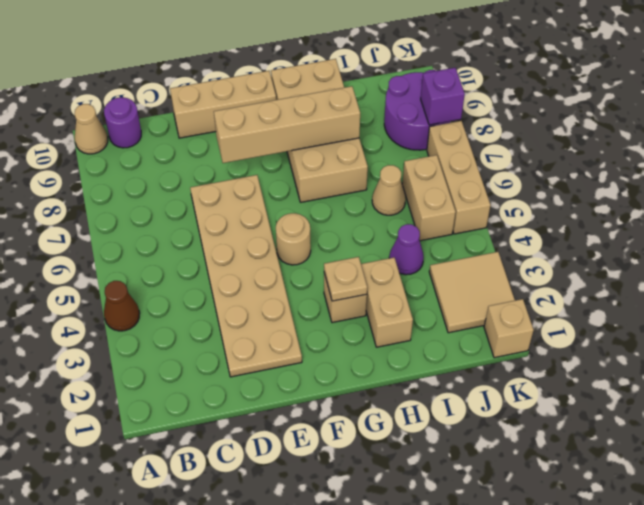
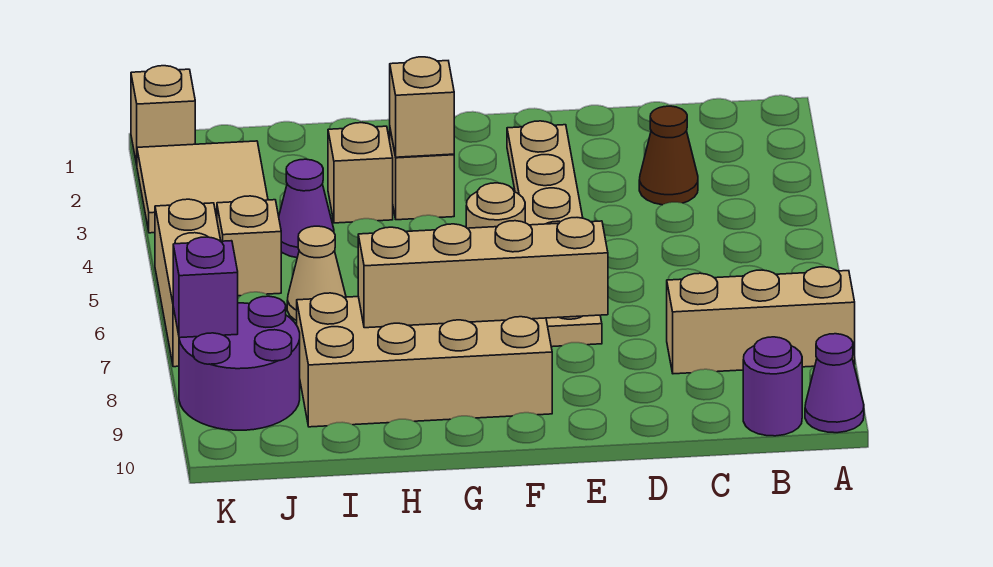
brown 1x1 cone [104,281,140,331] -> brown 1x1 cone moved to [639,106,698,205]
tan 1x1 cone [75,104,108,154] -> purple 1x1 cone [805,334,864,433]
tan 2x6 plate [190,175,302,377] -> tan 1x6 plate [507,121,602,347]
tan 1x3 brick [170,71,276,138] -> tan 1x3 brick moved to [667,267,855,374]
tan 1x1 plate [324,257,367,301] -> tan 1x1 brick [390,57,454,157]
tan 2x4 brick [271,59,368,202] -> tan 2x4 brick turned to [297,293,552,427]
tan 1x2 brick [361,258,413,347] -> tan 1x1 brick [328,123,393,223]
tan 1x2 brick [402,155,456,241] -> tan 1x1 brick [217,196,281,296]

